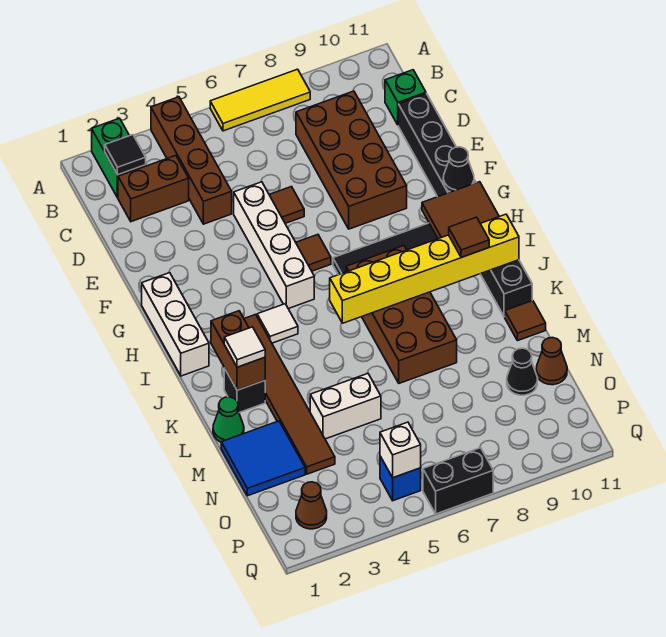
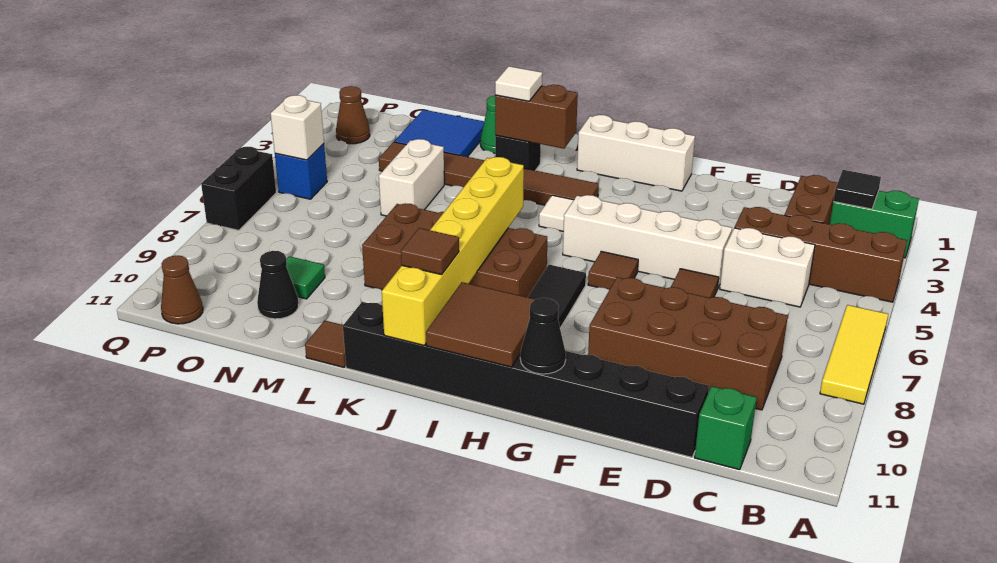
none -> white 1x2 brick [720,228,815,307]
none -> green 1x1 tile [286,256,325,299]
brown 1x1 cone [536,338,567,385] -> brown 1x1 cone moved to [161,255,203,324]

